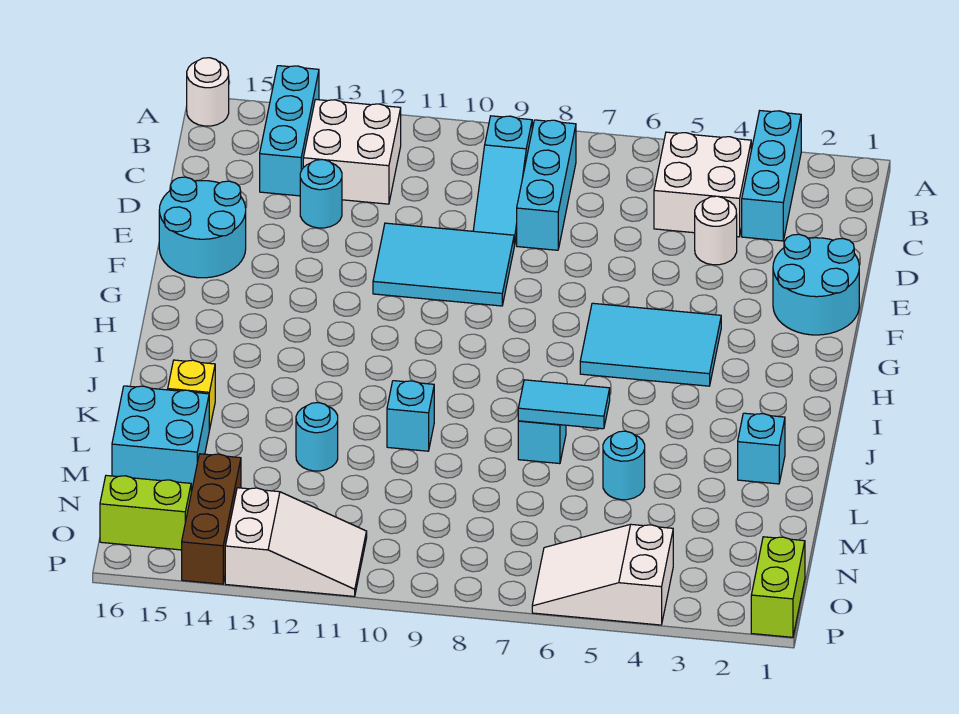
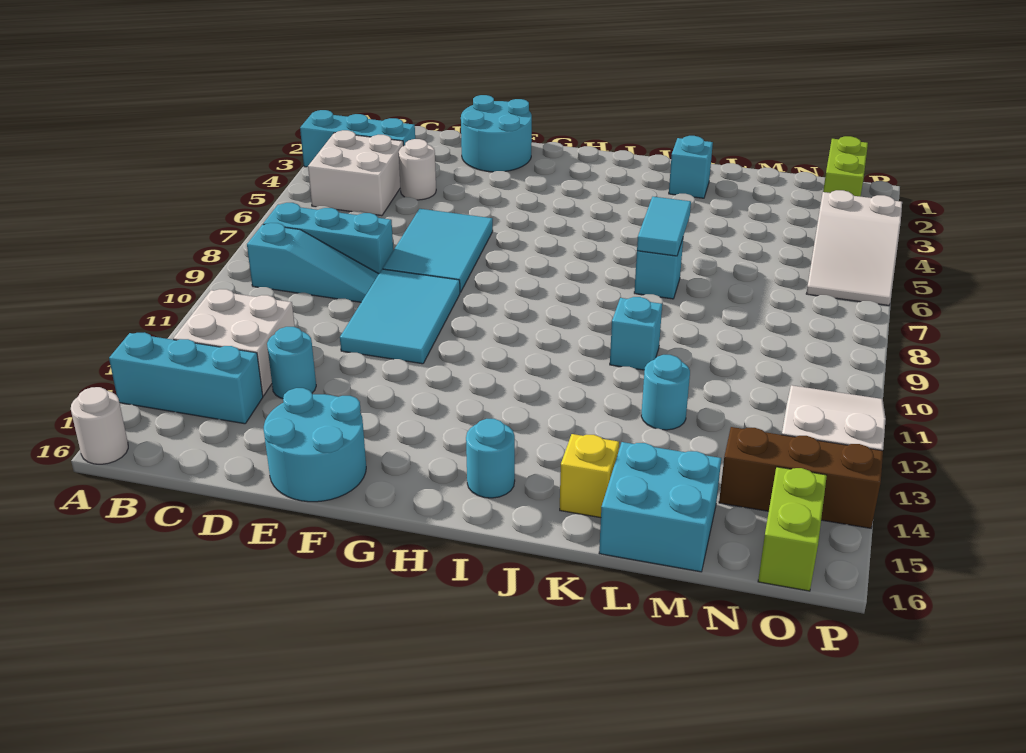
cyan 2x3 tile [580,303,721,386] -> cyan 2x3 tile moved to [383,209,493,292]
cyan 1x1 round brick [603,431,645,500] -> cyan 1x1 round brick moved to [466,419,515,498]
lime 1x2 brick [751,537,805,637] -> lime 1x2 brick turned to [823,136,868,197]

